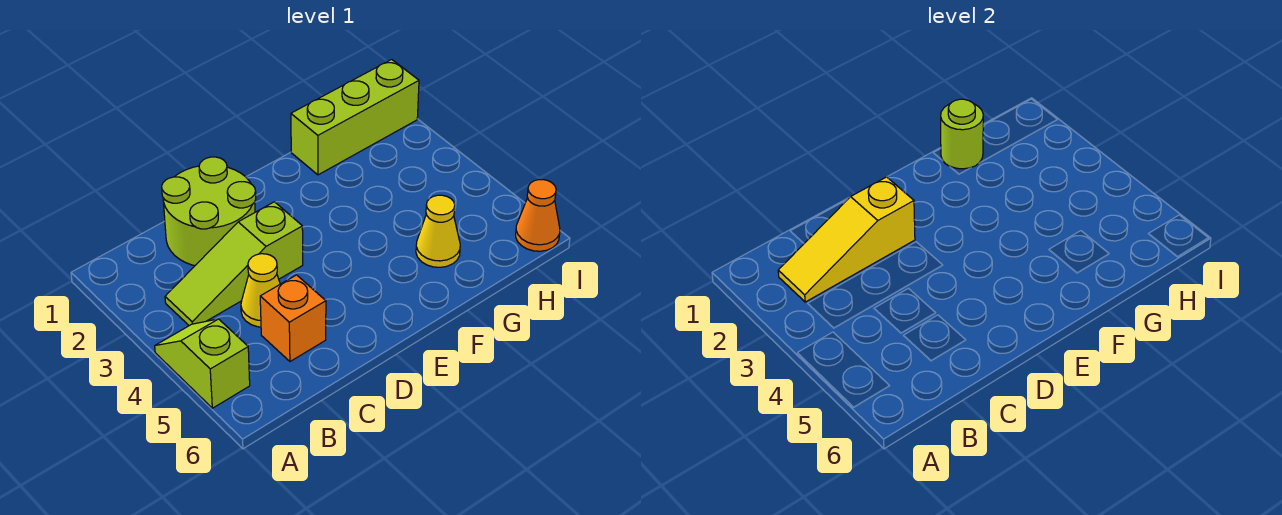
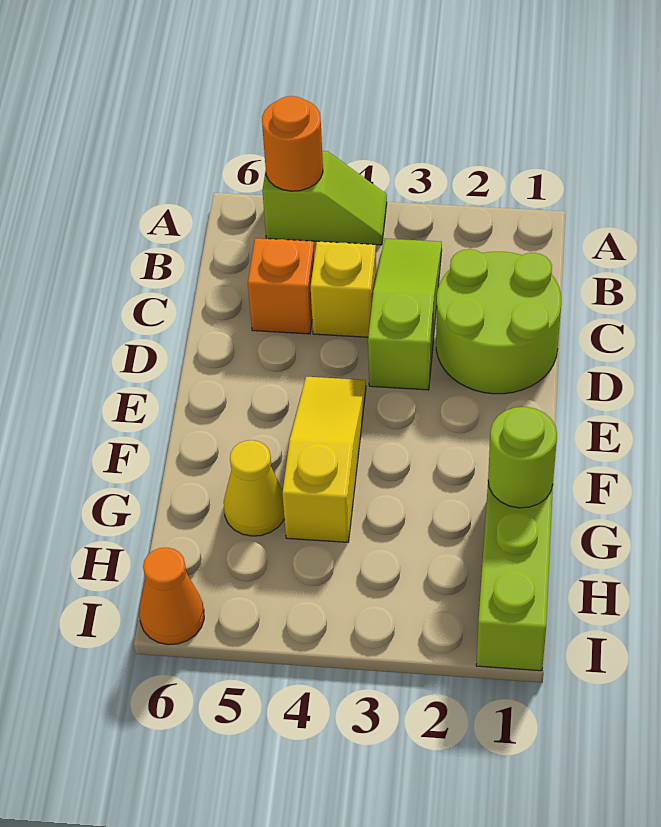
none -> orange 1x1 round brick [262,96,323,191]
yellow 1x3 slope [778,177,915,302] -> yellow 1x3 slope moved to [282,377,366,542]
yellow 1x1 cone [241,254,280,327] -> yellow 1x1 brick [311,241,376,337]

